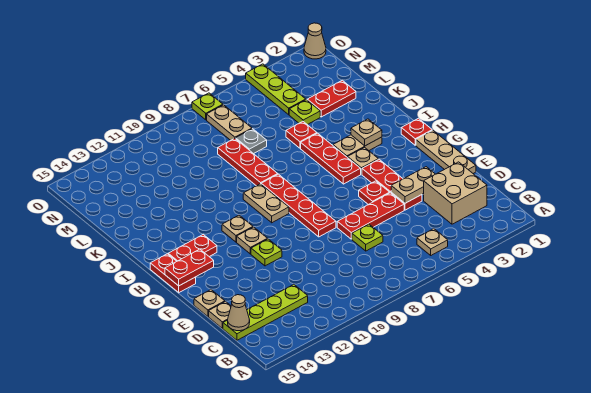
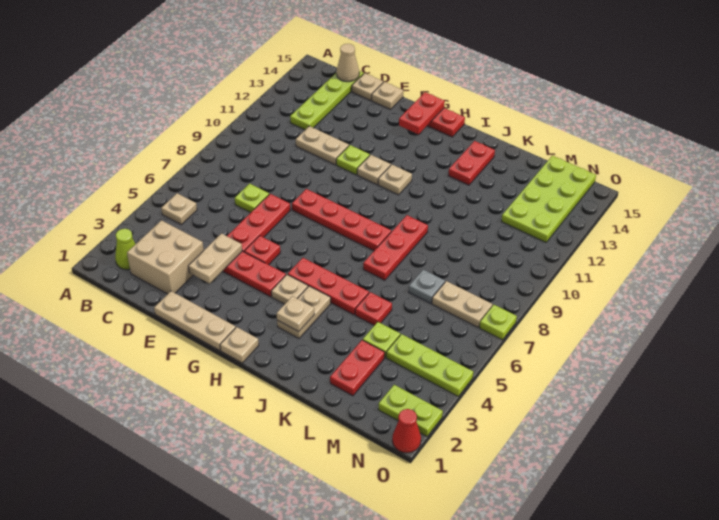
none -> lime 1x1 cone [115,229,135,270]
red 1x1 plate [401,118,432,145] -> tan 1x1 plate [220,327,259,363]
tan 1x2 plate [243,184,289,223] -> tan 1x2 plate moved to [296,126,349,165]
red 1x2 plate [168,235,217,261] -> red 1x2 plate moved to [448,141,495,185]
red 1x3 plate [218,138,278,186] -> red 1x3 plate turned to [363,215,428,280]
none -> lime 2x4 plate [501,156,596,242]
none -> lime 1x2 plate [378,385,443,436]
tan 1x1 cone [304,23,326,59] -> red 1x1 cone [392,409,421,453]

